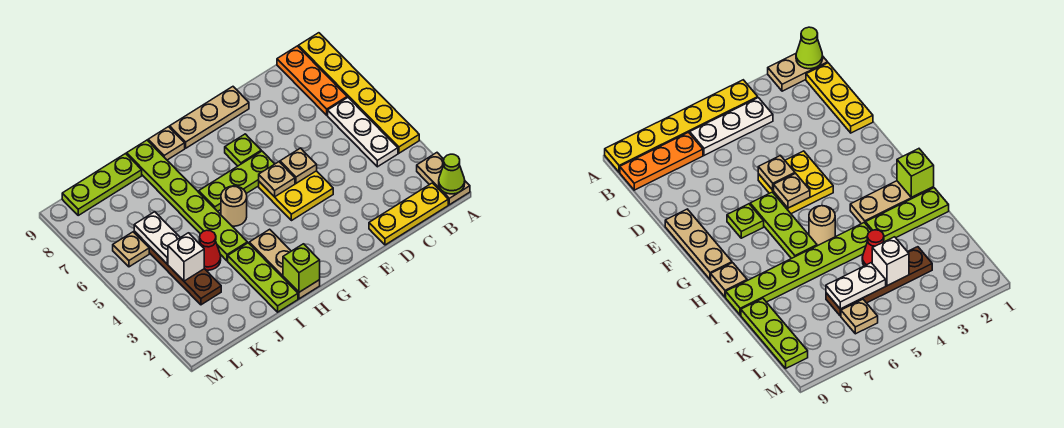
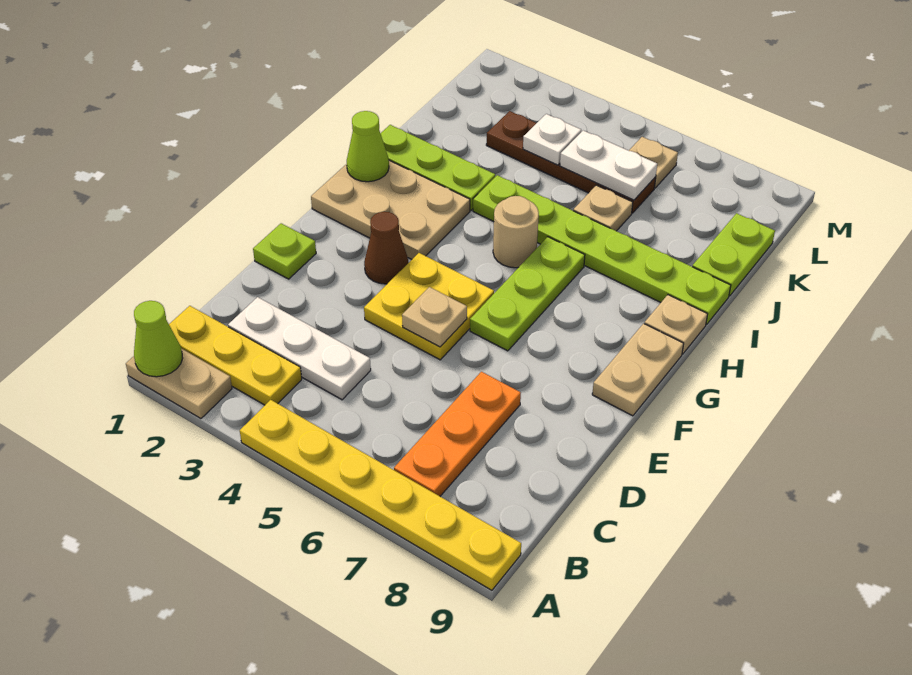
yellow 1x3 plate [369,183,448,245] -> yellow 1x3 plate turned to [169,306,302,405]
white 1x3 plate [328,97,398,167] -> white 1x3 plate moved to [228,297,371,400]
orange 1x3 plate [277,46,347,115] -> orange 1x3 plate turned to [394,372,521,496]
tan 1x3 plate [170,87,249,148] -> tan 1x2 plate [592,324,684,416]
none -> brown 1x1 cone [364,212,409,284]
tan 1x1 plate [259,162,295,197] -> tan 1x1 plate moved to [573,185,633,231]
lime 1x1 plate [225,134,261,166] -> lime 1x1 plate moved to [253,223,316,279]
tan 1x3 plate [249,229,320,299] -> tan 2x3 plate [311,160,470,259]
lime 1x1 brick [283,244,320,292] -> lime 1x1 cone [347,111,389,182]
red 1x1 cone [199,230,221,270] -> none
lime 1x3 plate [62,154,142,215] -> lime 1x2 plate [692,213,775,296]
white 1x1 brick [168,233,204,281] -> white 1x1 plate [523,114,581,165]

